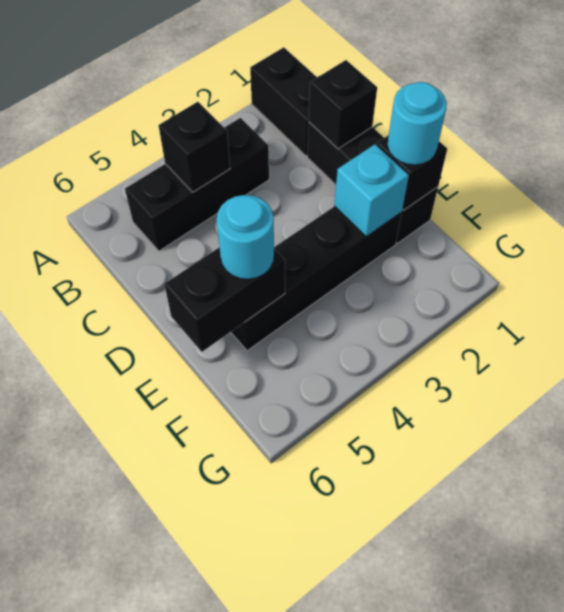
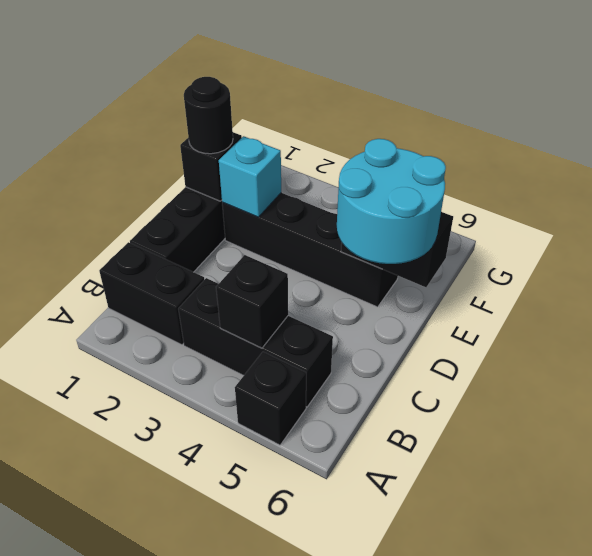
black 1x2 brick [250,47,317,156] -> black 1x2 brick turned to [99,242,204,345]
black 1x1 brick [309,60,377,149] -> black 1x1 brick moved to [235,352,306,445]
cyan 1x1 round brick [388,82,447,165] -> black 1x1 round brick [184,77,233,154]
cyan 1x1 round brick [217,195,274,279] -> cyan 2x2 round brick [337,139,446,264]

